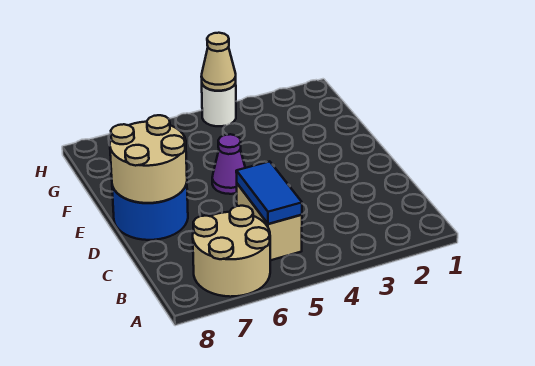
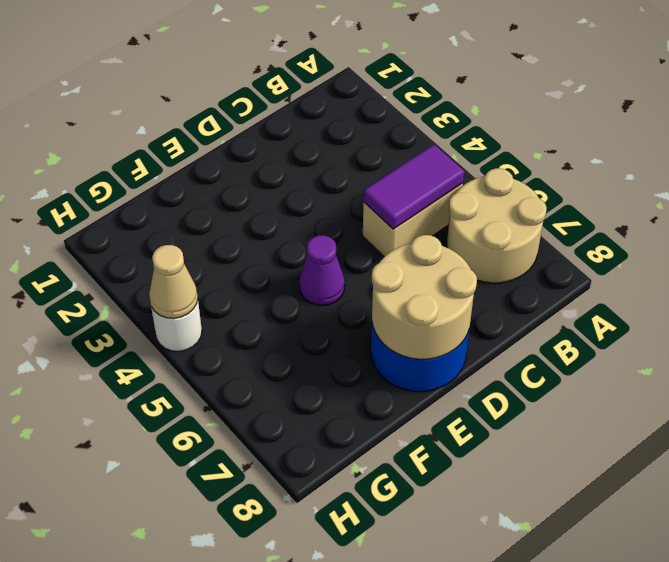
blue 1x2 tile [236,161,302,224] -> purple 1x2 tile [363,145,464,229]

